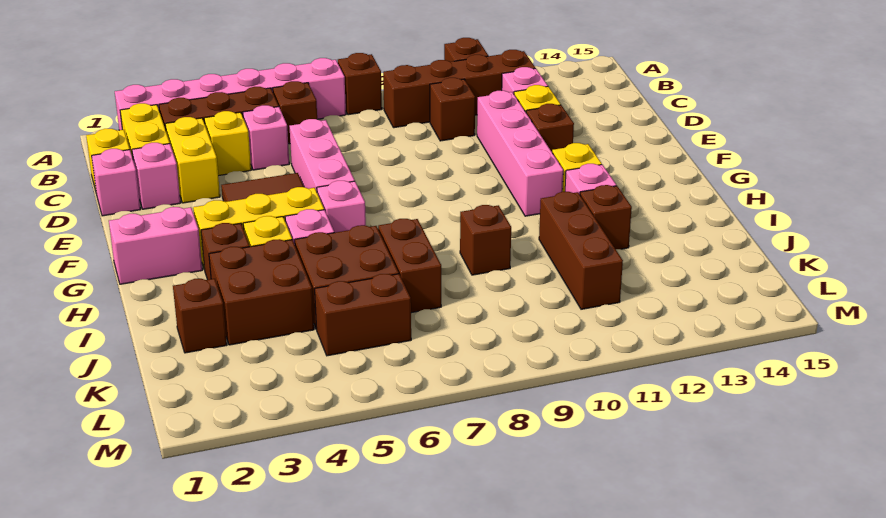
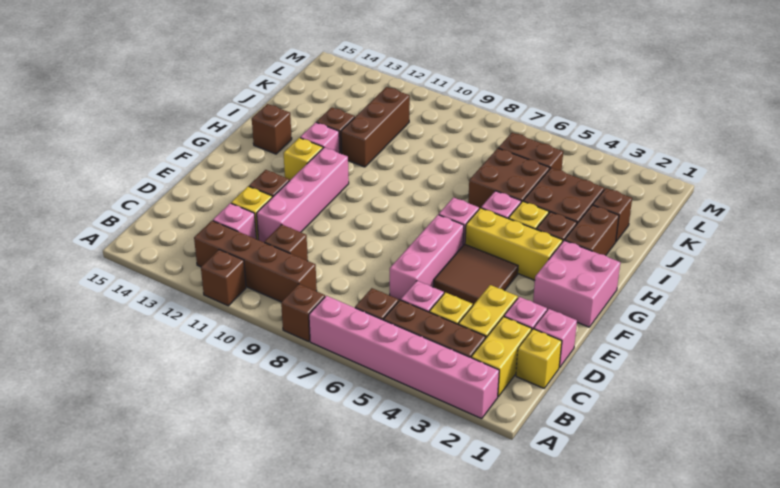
pink 1x2 brick [109,207,202,284] -> pink 2x2 brick [533,240,620,327]
brown 1x2 brick [378,219,441,313] -> brown 1x2 brick moved to [565,205,619,255]
brown 1x1 brick [460,205,511,275] -> brown 1x1 brick moved to [252,104,292,154]

